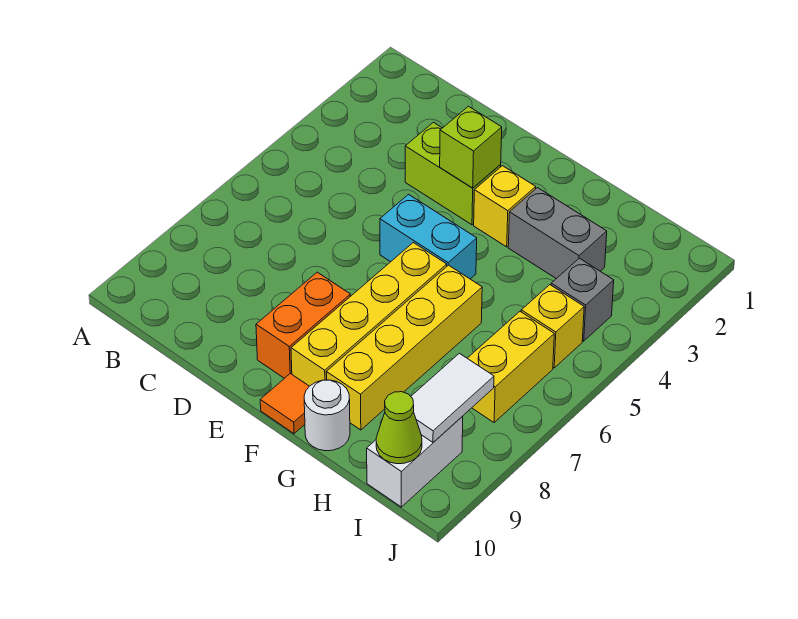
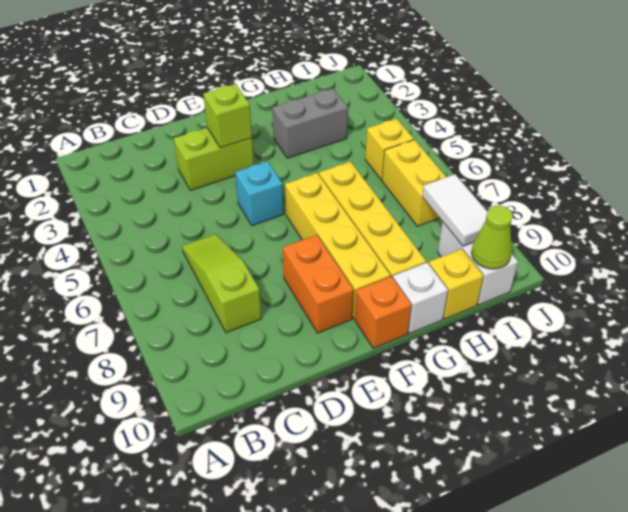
none -> lime 1x3 slope [182,234,261,333]
cyan 1x2 brick [380,194,477,279] -> cyan 1x1 brick [235,161,284,226]
yellow 1x1 brick [474,166,536,247] -> yellow 1x1 brick moved to [429,249,484,319]
orange 1x1 tile [260,373,309,434] -> orange 1x1 brick [355,276,412,348]
white 1x1 round brick [304,380,350,451] -> white 1x1 brick [393,263,448,333]
grey 1x1 brick [551,258,614,341] -> none

